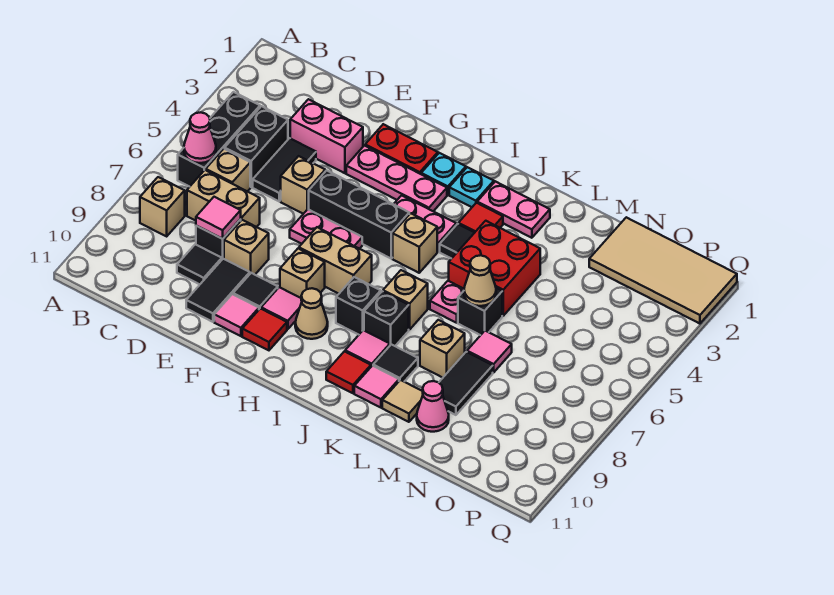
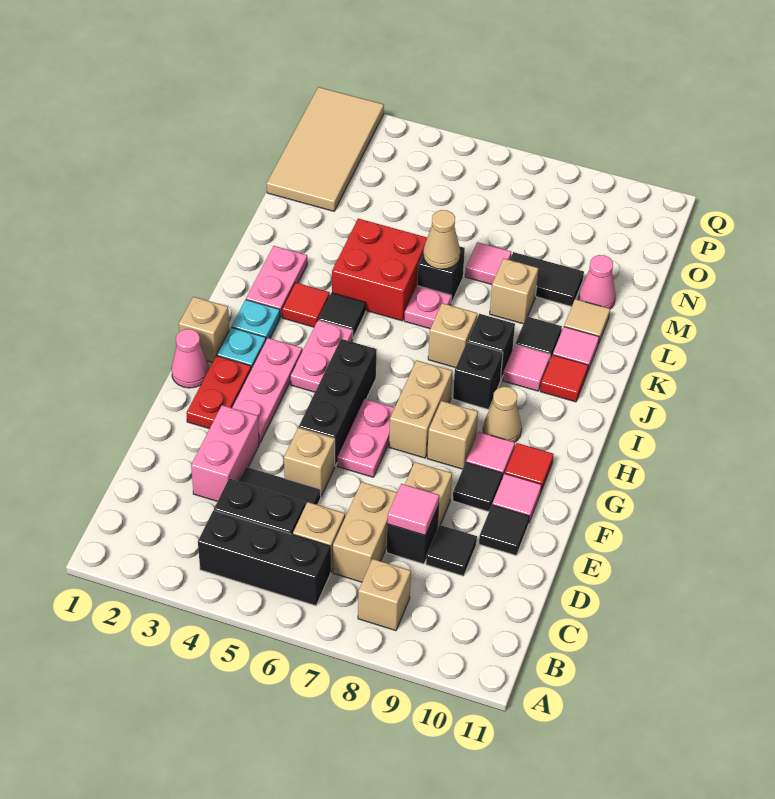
pink 1x1 cone [184,112,216,163] -> pink 1x1 cone moved to [171,329,209,388]
black 1x2 tile [186,259,250,322] -> black 1x1 tile [479,505,529,555]
tan 1x1 brick [393,213,437,273] -> tan 1x1 brick moved to [179,297,229,362]

